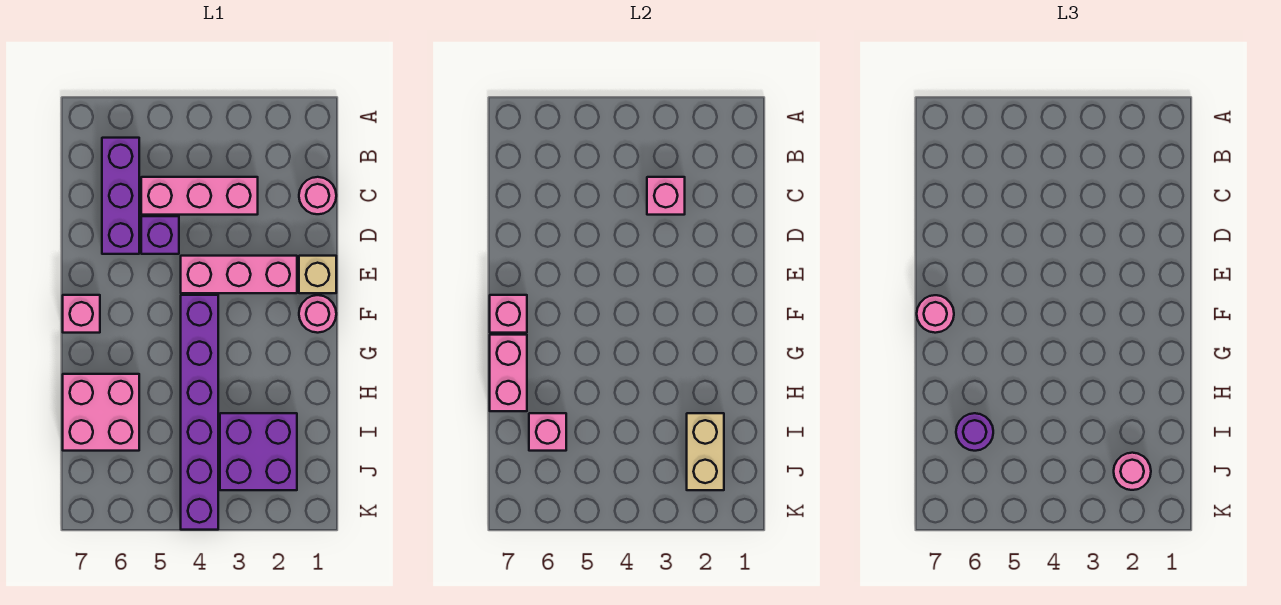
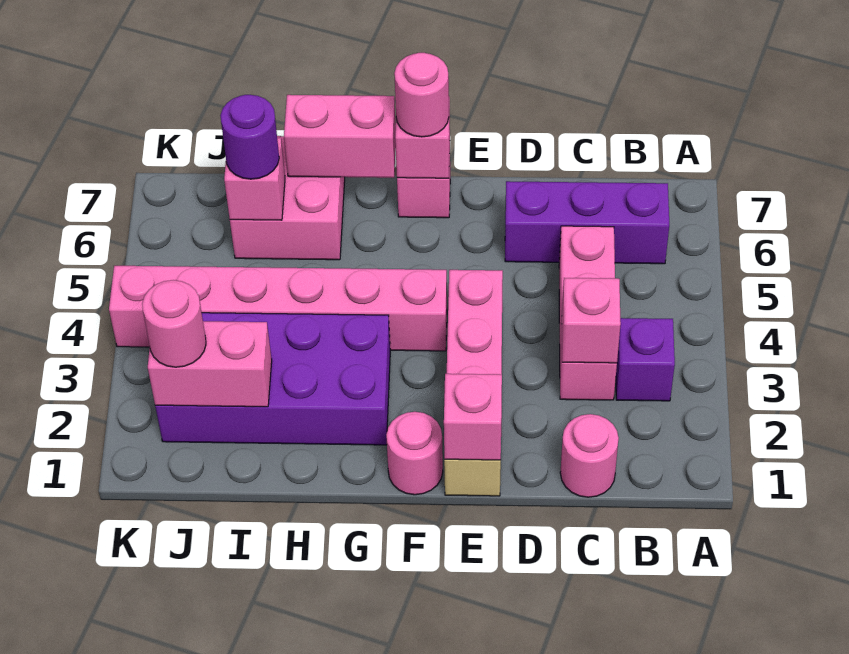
purple 1x1 brick [141,216,179,254] -> purple 1x1 brick moved to [616,318,675,401]
none -> pink 1x1 brick [444,374,502,460]
purple 1x6 brick [181,295,218,530] -> pink 1x6 brick [109,266,447,351]
purple 2x2 brick [220,413,297,490] -> purple 2x4 brick [155,313,390,445]
tan 1x2 brick [687,413,724,490] -> pink 1x2 brick [148,321,272,407]

